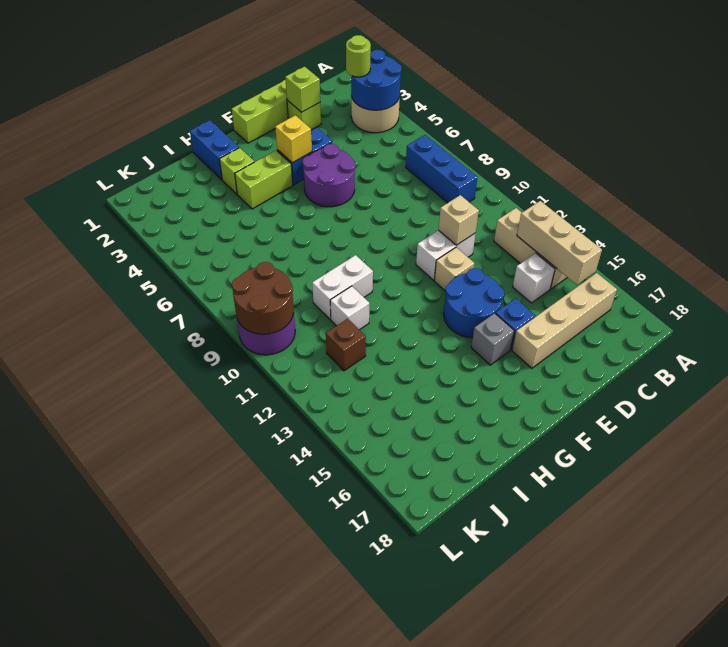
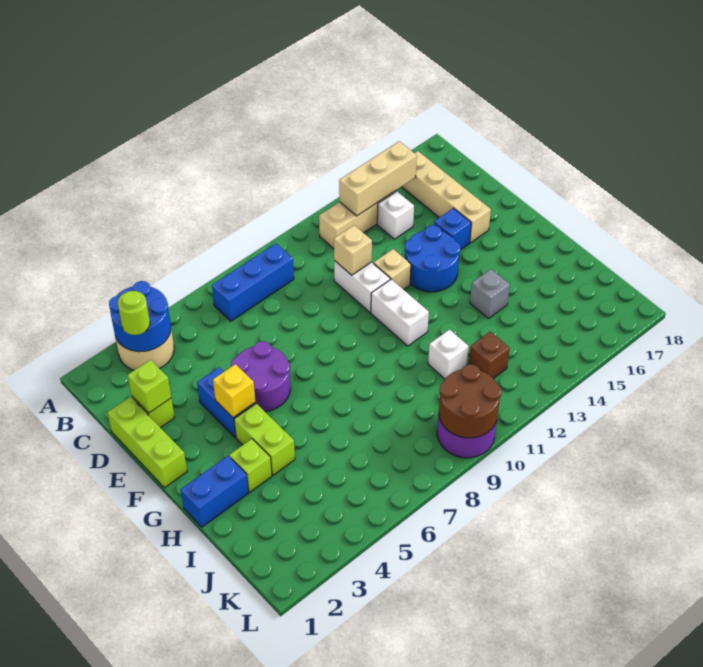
grey 1x1 brick [471,313,514,365] -> grey 1x1 brick moved to [470,269,510,319]
white 1x2 brick [312,255,373,319] -> white 1x2 brick moved to [371,279,429,346]

